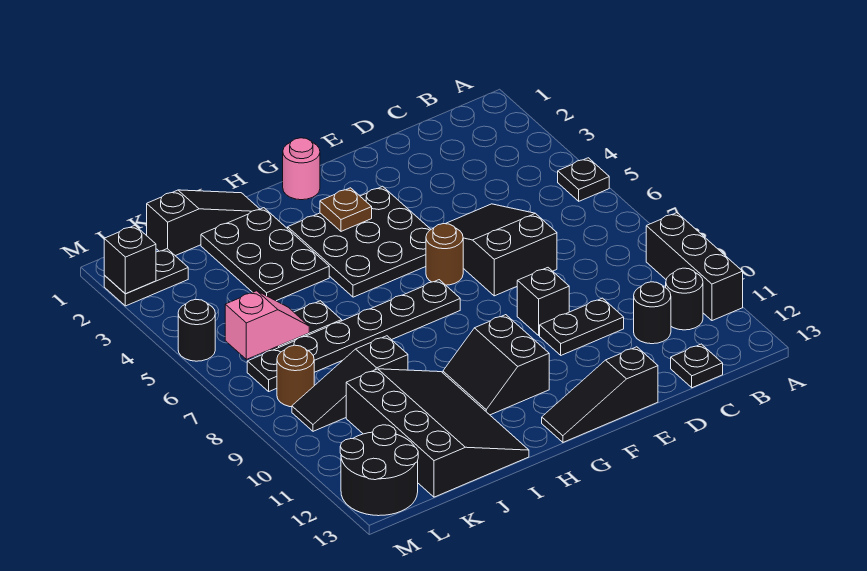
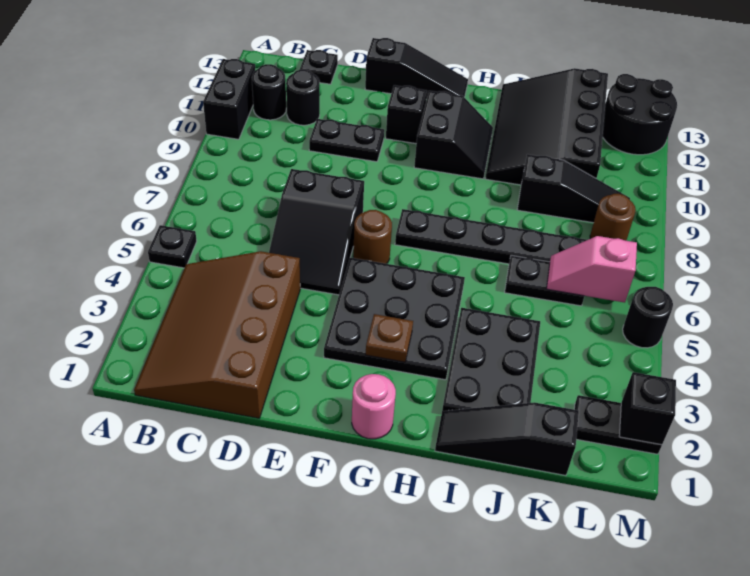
black 1x3 brick [646,213,743,321] -> black 1x2 brick [203,59,255,139]
none -> brown 3x4 slope [134,251,300,418]
black 1x1 brick [517,268,569,335] -> black 1x1 brick moved to [386,85,427,144]

